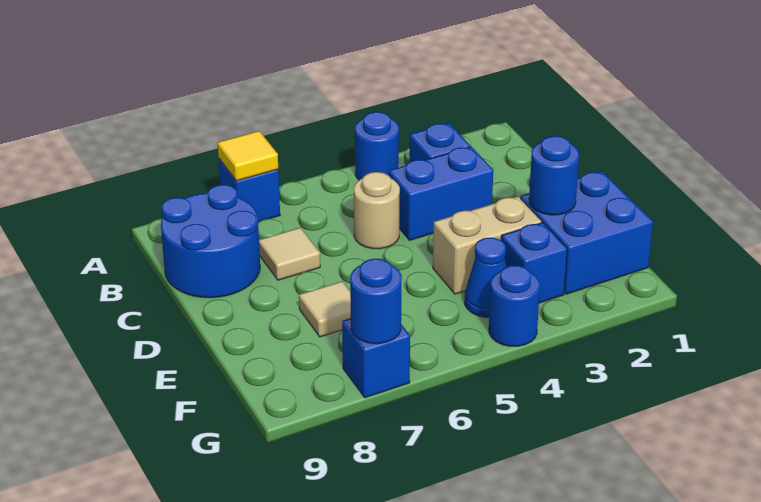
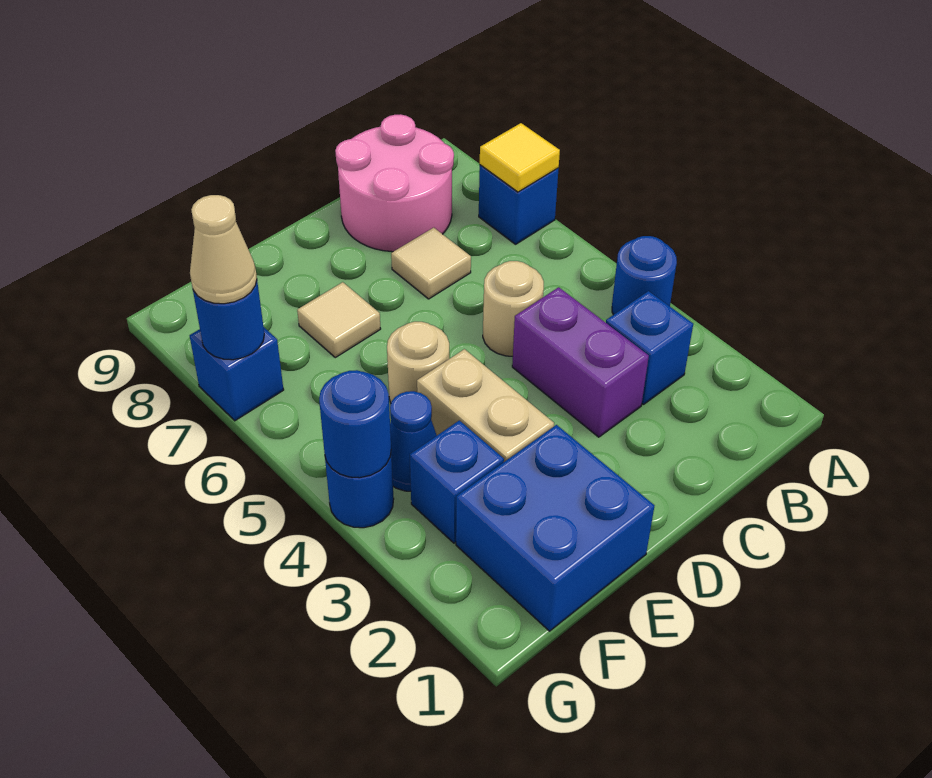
blue 2x2 round brick [161,185,260,298] -> pink 2x2 round brick [335,114,454,252]
blue 1x2 brick [389,147,493,240] -> purple 1x2 brick [512,287,649,437]
blue 1x1 round brick [529,136,579,215] -> blue 1x1 round brick moved to [319,370,391,478]
none -> tan 1x1 round brick [387,322,449,403]
none -> tan 1x1 cone [190,195,257,304]

